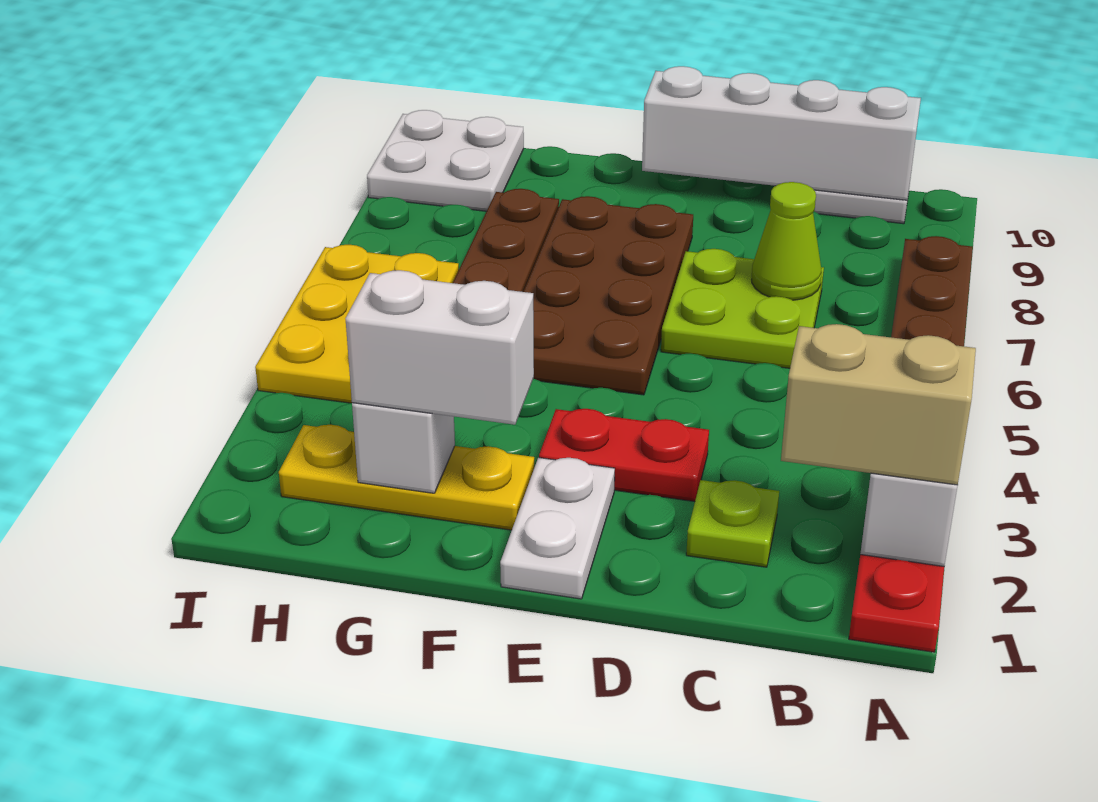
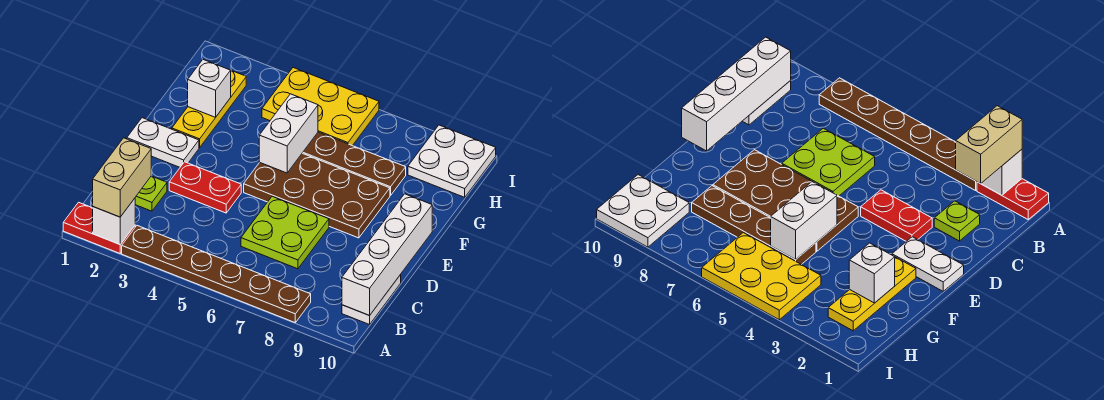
lime 1x1 cone [752,182,822,300] -> none
red 1x2 plate [539,409,709,502] -> red 1x2 plate turned to [169,162,241,213]
white 1x2 brick [345,270,534,425] -> white 1x2 brick moved to [259,94,318,173]

